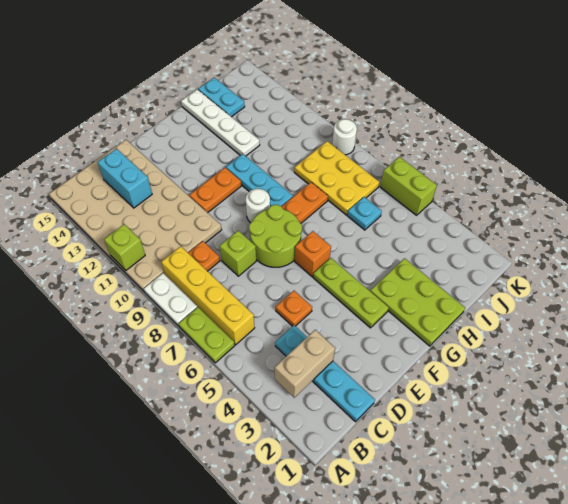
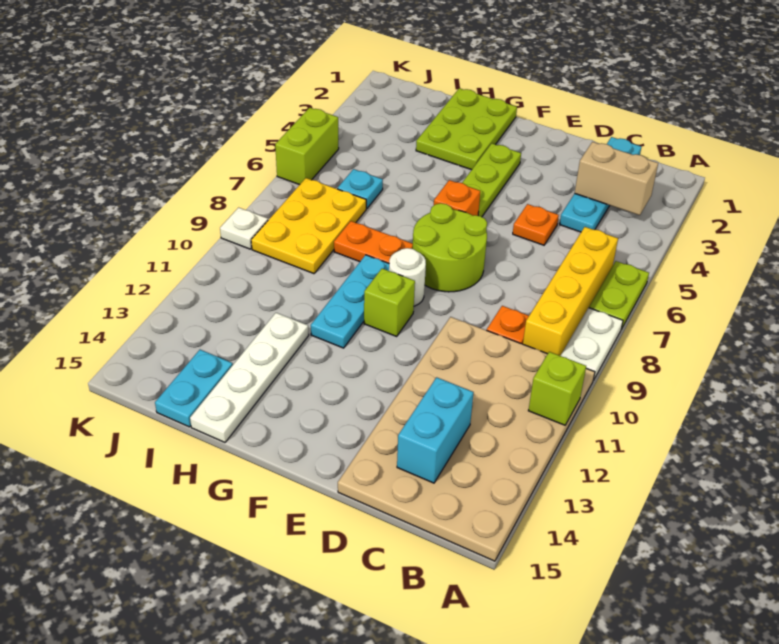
lime 1x1 brick [220,231,256,276] -> lime 1x1 brick moved to [364,269,415,336]
orange 1x2 plate [189,168,241,213] -> none
white 1x1 round brick [332,119,357,155] -> white 1x1 plate [220,207,268,249]

